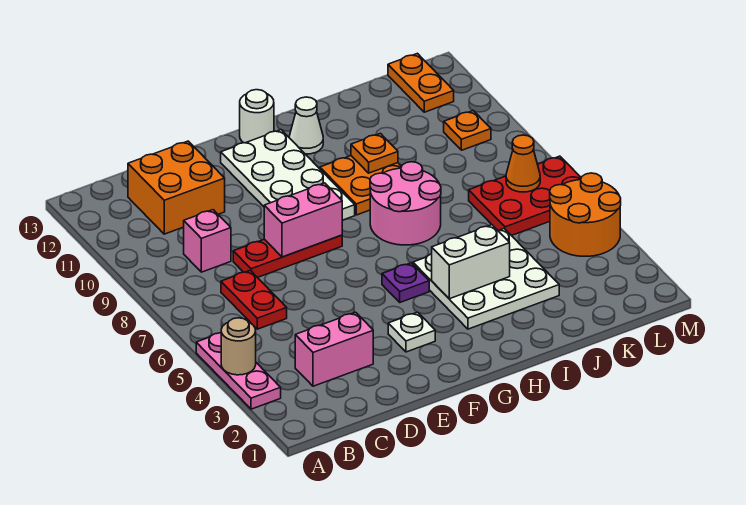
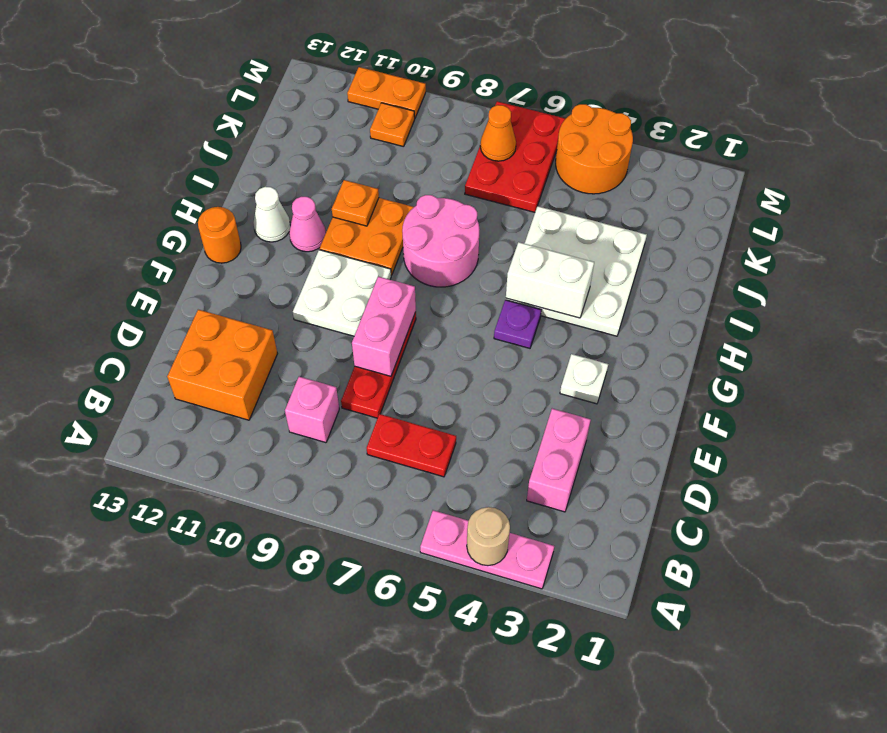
white 2x4 plate [221,130,355,220] -> white 2x2 plate [293,250,391,336]
white 1x1 round brick [240,90,274,143] -> orange 1x1 round brick [198,207,241,263]
white 1x2 brick [432,225,510,299] -> white 1x2 brick turned to [506,242,594,318]
none -> pink 1x1 cone [289,197,326,252]
orange 1x2 plate [388,53,454,112] -> orange 1x2 plate moved to [347,67,426,118]

